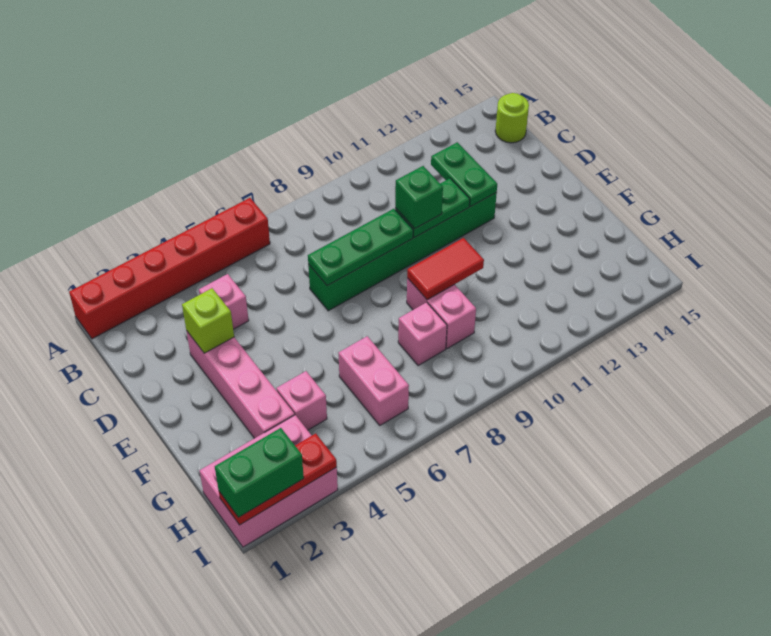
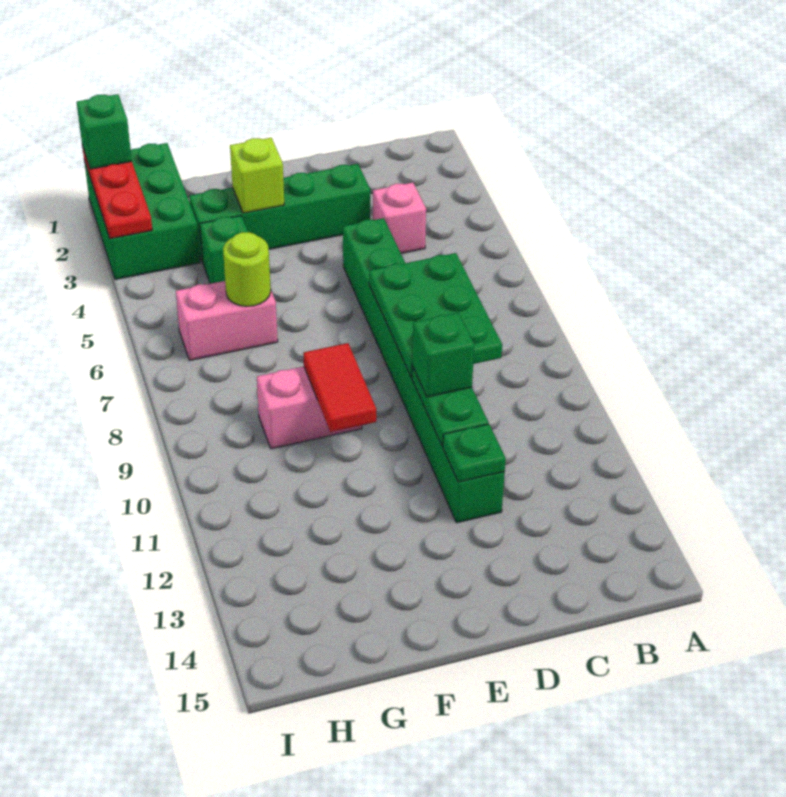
red 1x6 brick [69,198,270,339] -> none
lime 1x1 round brick [495,93,529,143] -> lime 1x1 round brick moved to [223,232,271,306]
green 1x2 plate [431,142,497,206] -> green 1x1 plate [443,424,506,482]
pink 1x4 brick [187,332,294,438] -> green 1x4 brick [189,164,370,262]
lime 1x1 brick [182,288,234,353] -> lime 1x1 brick moved to [230,138,284,213]
green 1x6 brick [308,193,497,311] -> green 1x8 brick [343,218,505,523]
green 1x3 plate [308,209,413,286] -> green 2x3 plate [369,253,502,377]
pink 1x1 brick [276,371,327,430] -> green 1x1 brick [200,216,248,284]
pink 1x1 brick [398,302,447,366] -> none
pink 2x3 brick [200,415,338,547] -> green 2x3 brick [84,143,200,279]
green 1x2 brick [215,428,304,517] -> green 1x1 brick [77,94,132,169]

